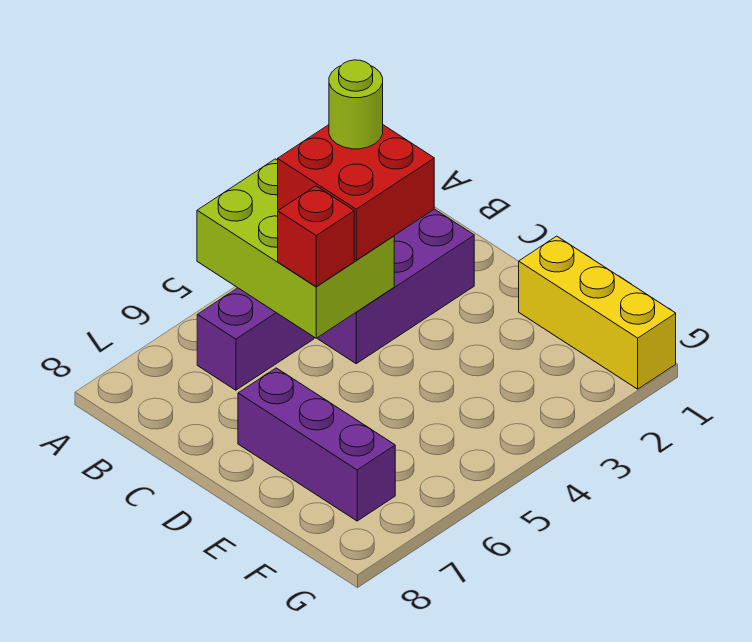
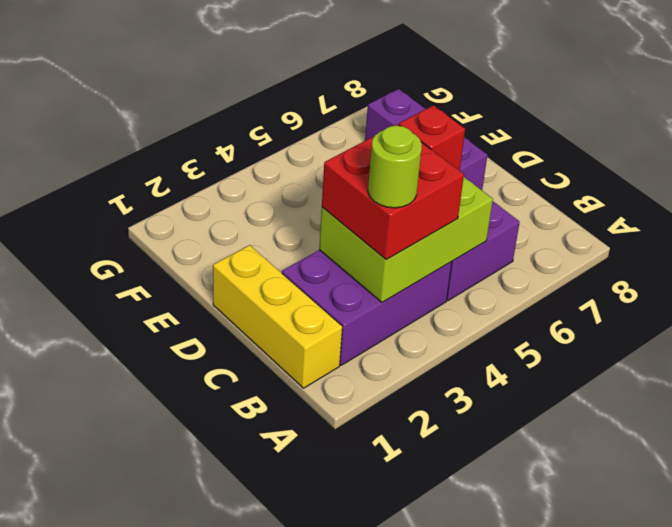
lime 2x3 brick [197,159,394,338] -> lime 2x3 brick turned to [319,177,493,302]
yellow 1x3 brick [519,236,676,389] -> yellow 1x3 brick moved to [213,245,342,388]

